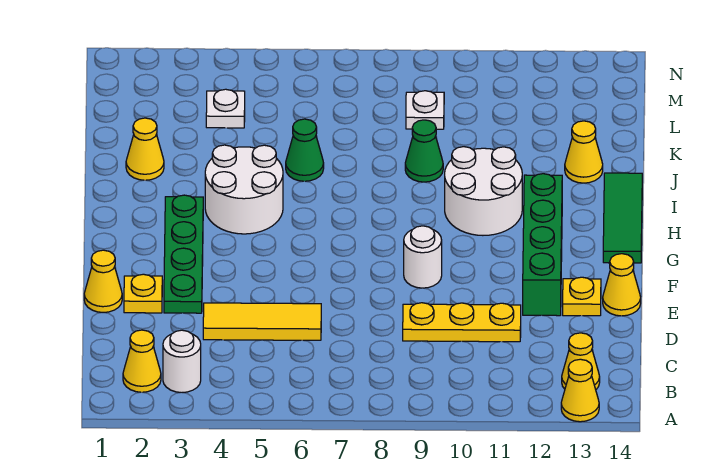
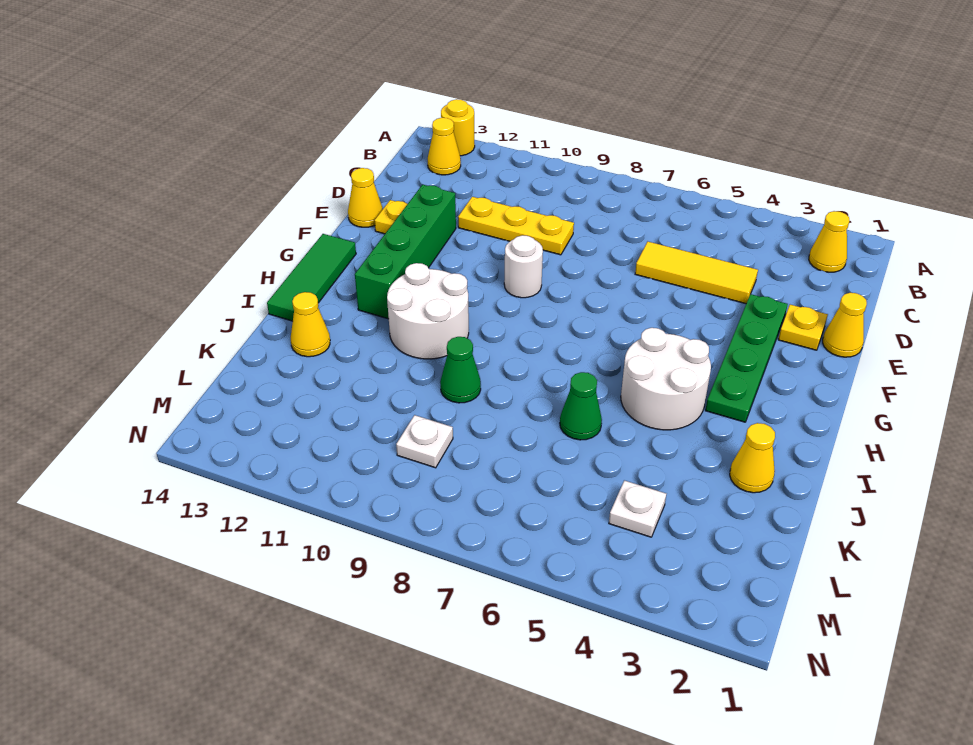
yellow 1x1 cone [561,359,599,422] -> yellow 1x1 round brick [441,99,475,156]
white 1x1 round brick [163,330,201,393] -> none

